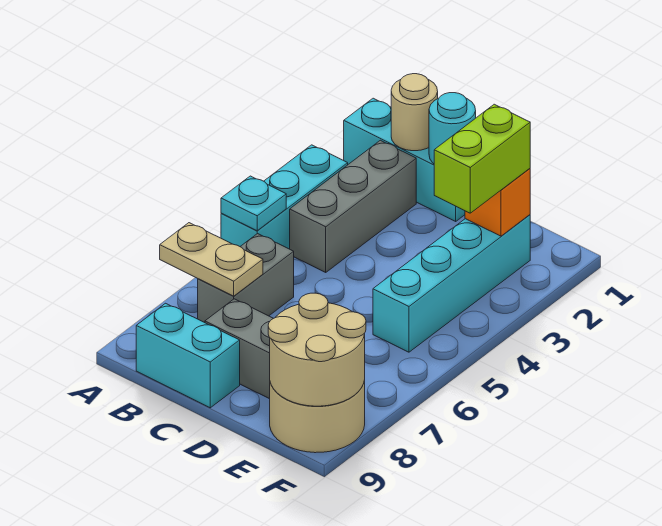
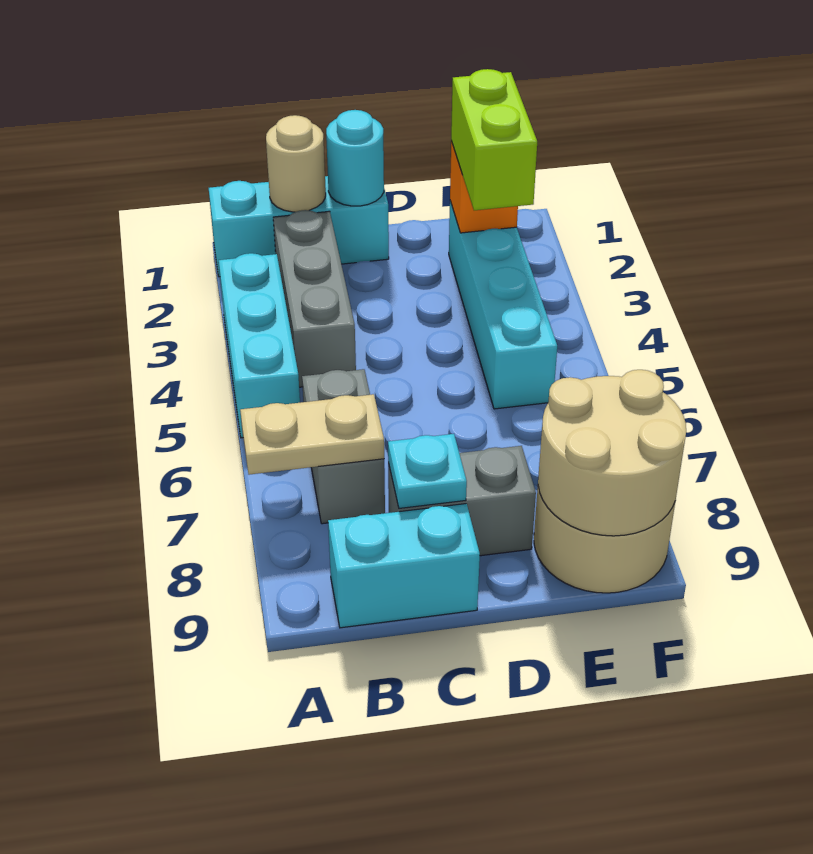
cyan 1x1 plate [221,176,286,231] -> cyan 1x1 plate moved to [388,434,467,508]

